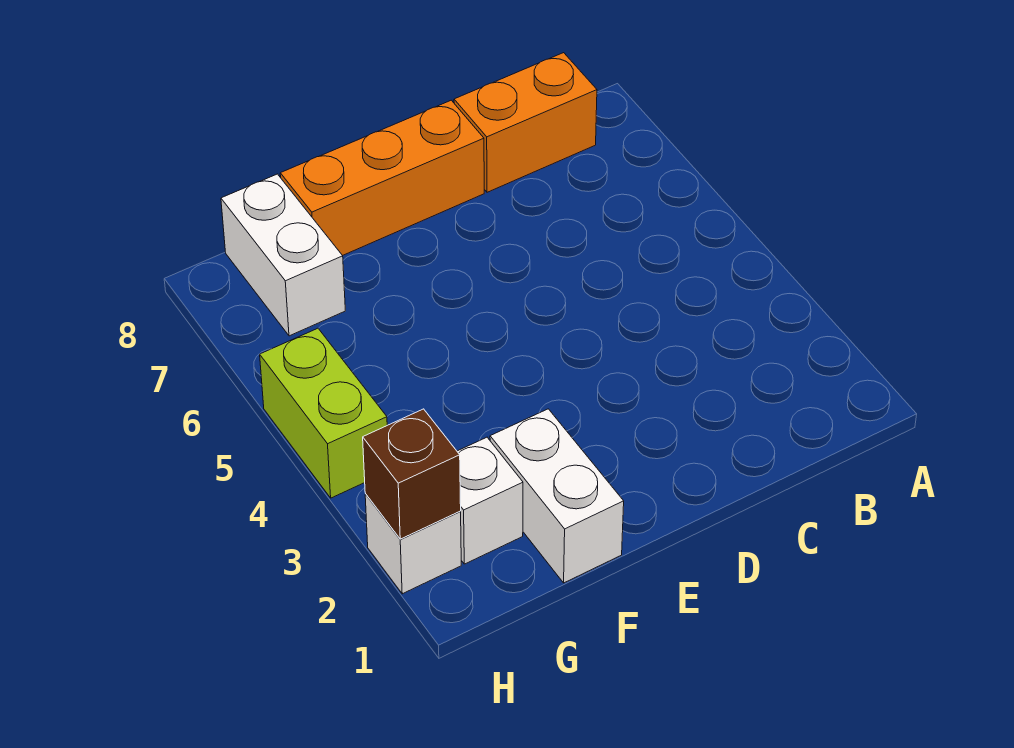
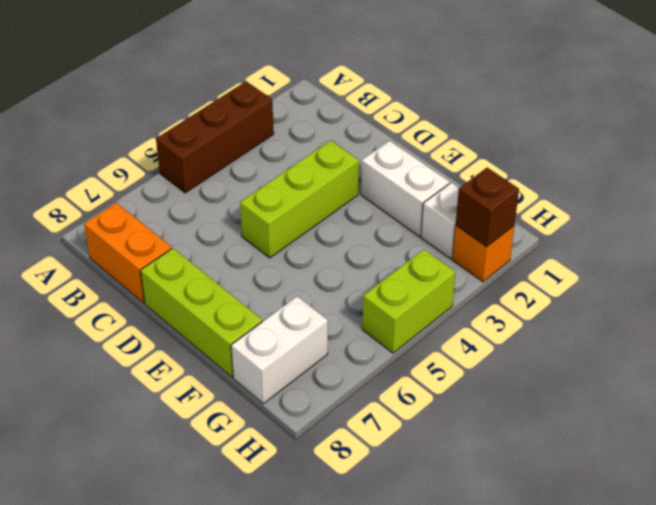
none -> brown 1x3 brick [156,81,274,193]
none -> lime 1x3 brick [240,140,359,258]
orange 1x3 brick [280,100,484,256] -> lime 1x3 brick [141,248,262,377]
white 1x2 brick [490,409,624,583] -> white 1x2 brick turned to [361,141,450,237]
white 1x1 brick [365,494,461,594] -> orange 1x1 brick [453,226,514,282]

